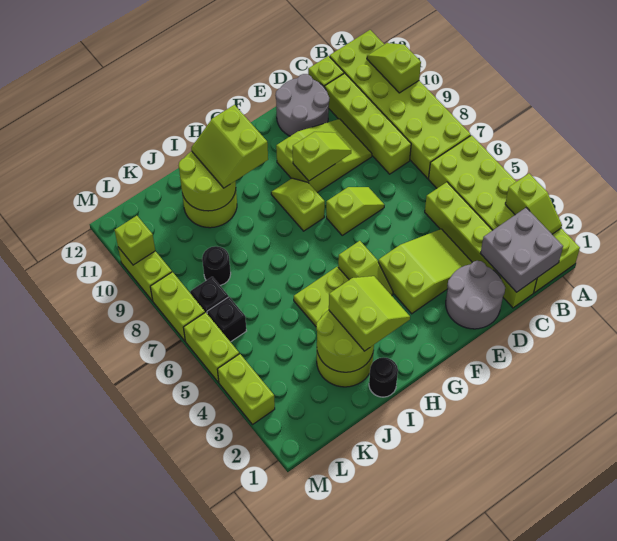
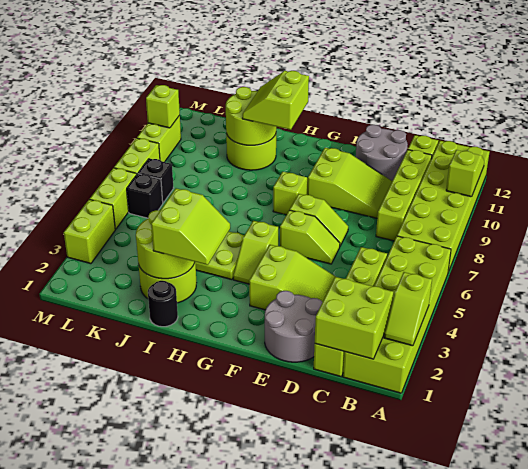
grey 2x2 brick [480,208,563,292] -> lime 2x2 brick [315,277,393,359]
lime 1x2 slope [293,132,351,181] -> lime 1x2 slope moved to [280,210,340,264]
black 1x1 round brick [202,246,231,285] -> none

